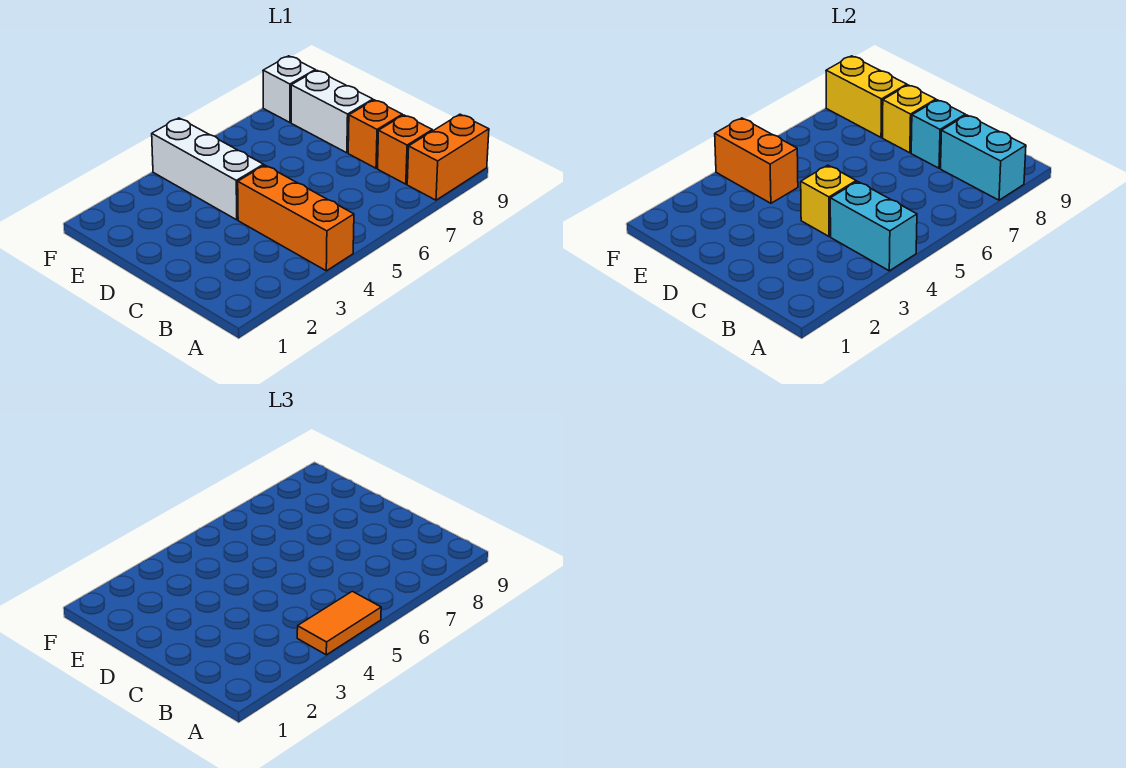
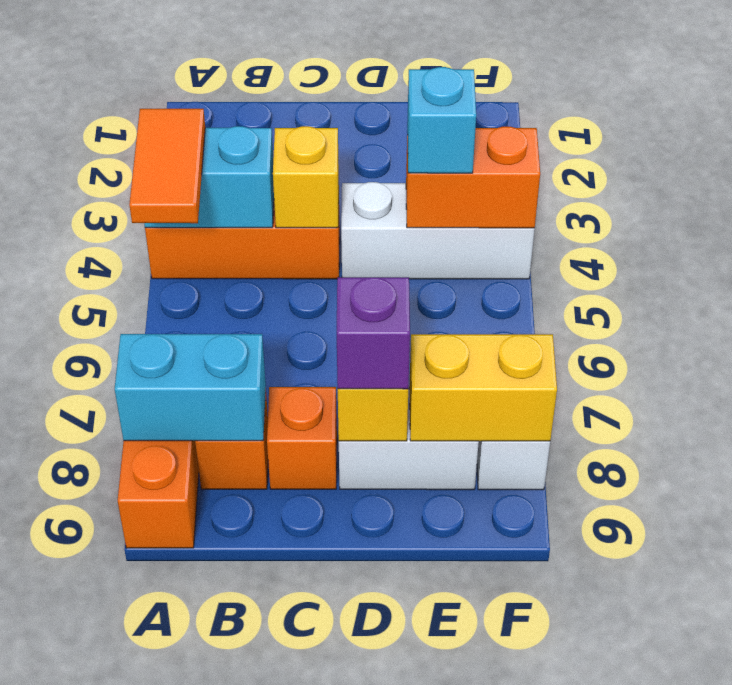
cyan 1x1 brick [911,100,965,168] -> cyan 1x1 brick moved to [407,67,476,173]
none -> purple 1x1 brick [337,277,410,389]

